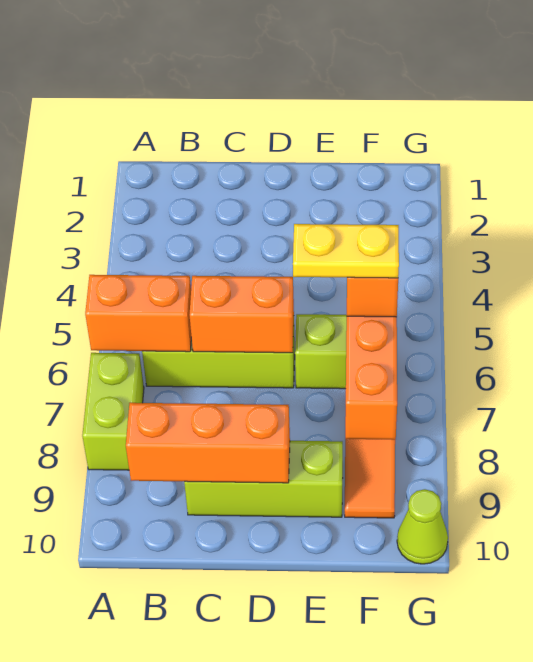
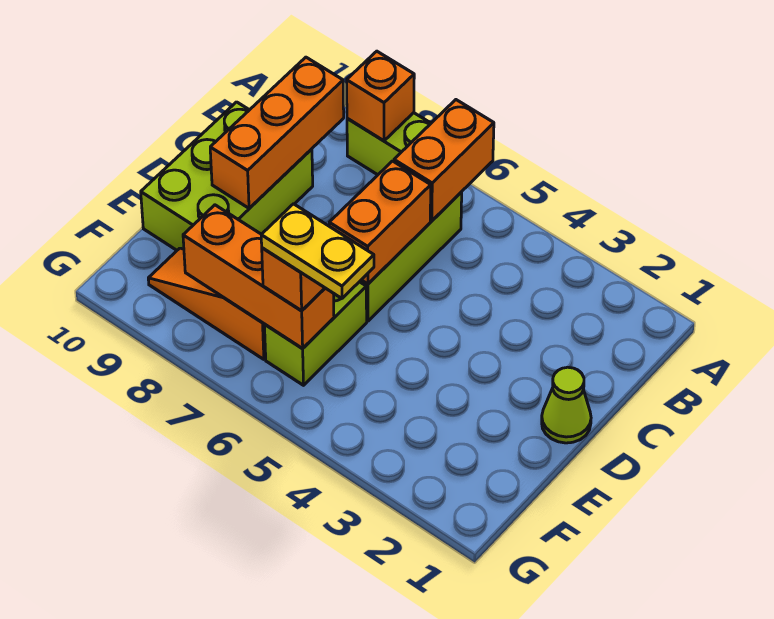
none -> orange 1x1 brick [347,51,414,141]
lime 1x3 brick [184,441,343,517] -> lime 2x3 brick [141,102,313,250]
yellow 1x2 plate [293,224,399,278] -> yellow 1x2 plate turned to [261,204,374,299]
lime 1x1 cone [397,489,448,564] -> lime 1x1 cone moved to [542,367,591,443]

